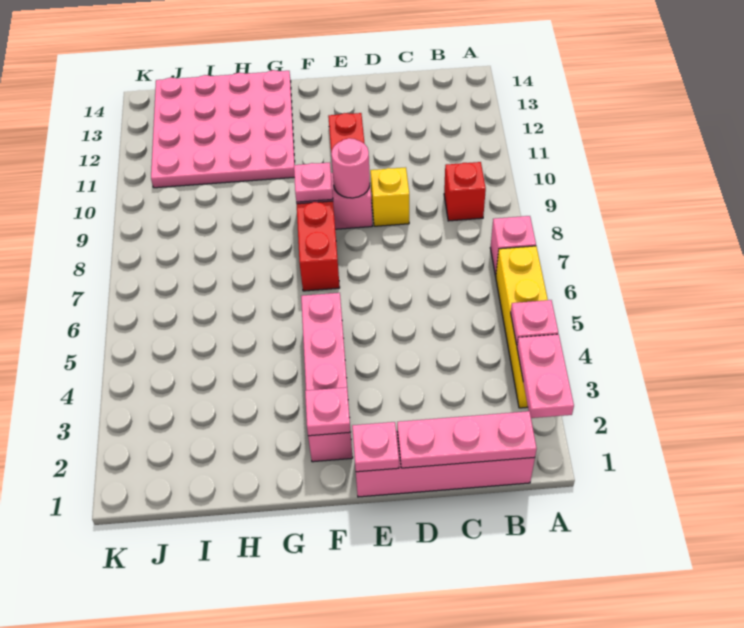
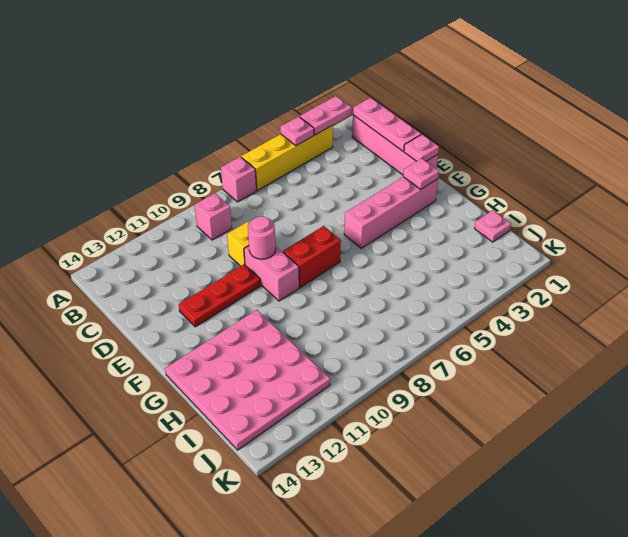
red 1x1 brick [444,162,486,221] -> pink 1x1 brick [195,193,232,240]
pink 1x1 plate [294,162,333,202] -> pink 1x1 plate moved to [474,210,511,242]

